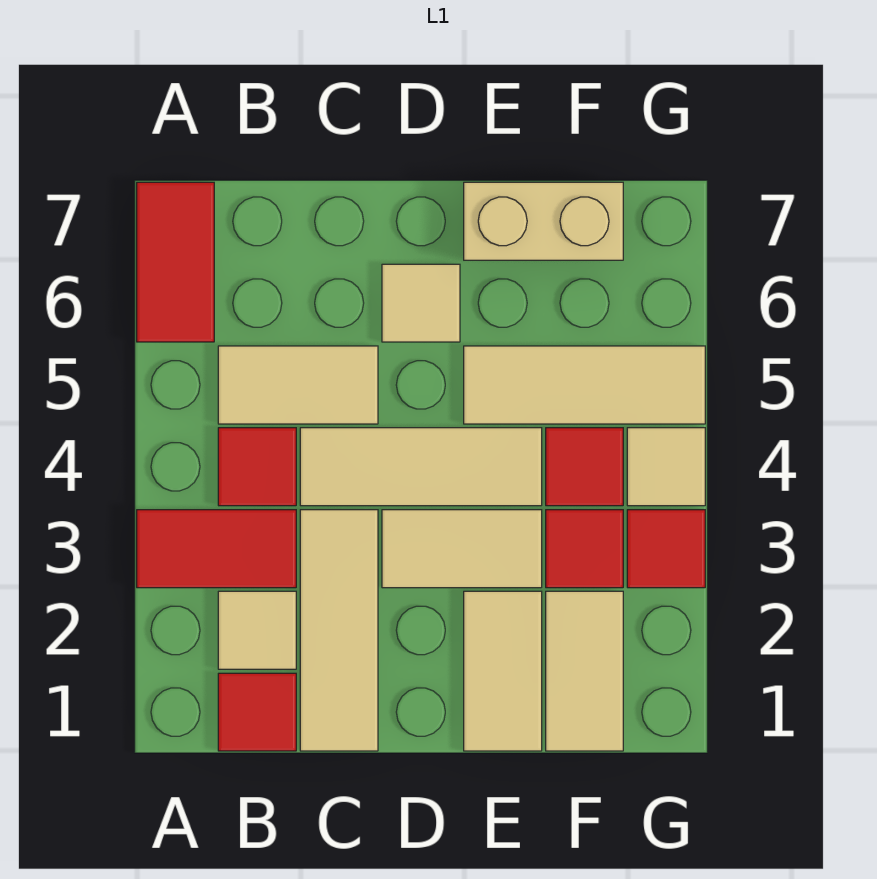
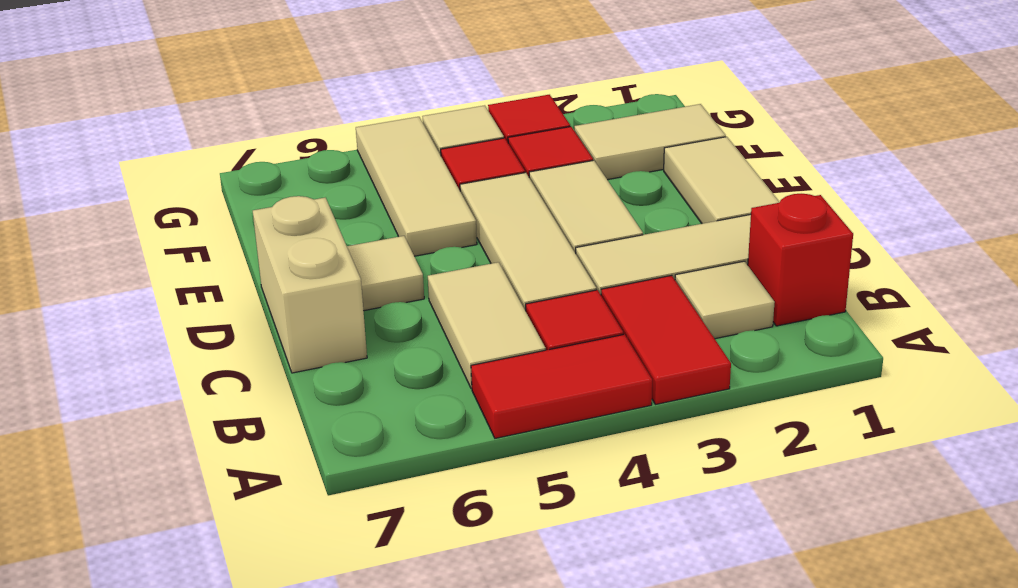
red 1x2 tile [137,182,214,342] -> red 1x2 tile moved to [471,334,652,438]
red 1x1 tile [218,673,296,751] -> red 1x1 brick [748,194,853,326]
tan 1x2 tile [464,591,542,751] -> tan 1x2 tile turned to [664,137,780,224]
tan 1x2 brick [464,182,623,260] -> tan 1x2 brick moved to [253,196,367,373]

